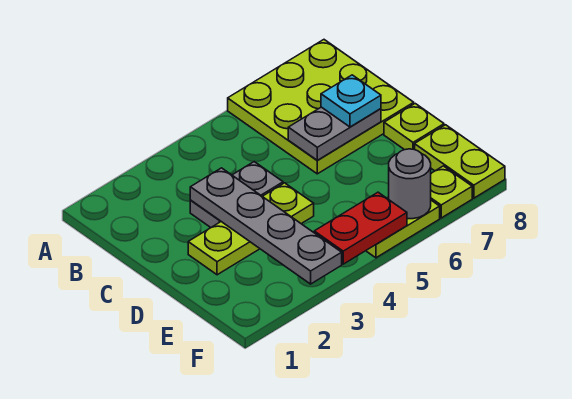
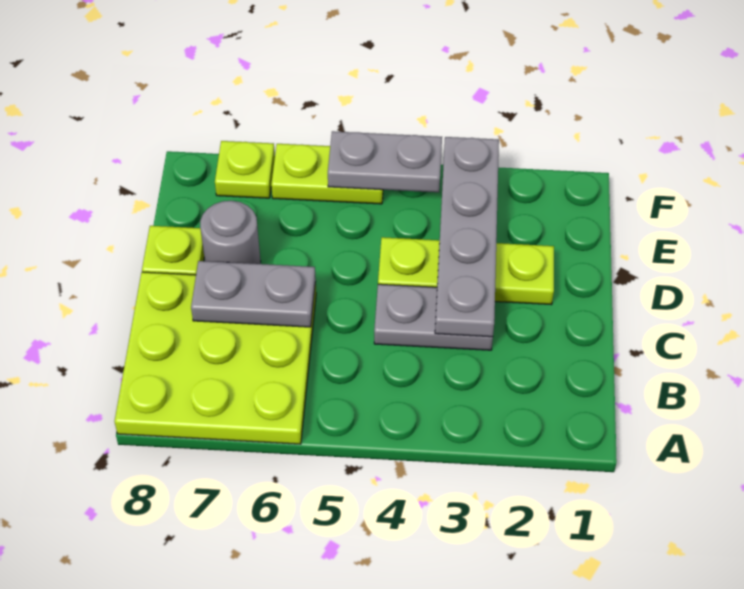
cyan 1x1 plate [321,75,381,127] -> none
lime 1x2 plate [415,125,505,198] -> none
red 1x2 plate [314,192,407,264] -> grey 1x2 plate [328,131,442,192]
grey 1x1 round brick [389,149,431,219] -> grey 1x1 round brick moved to [200,201,261,264]

